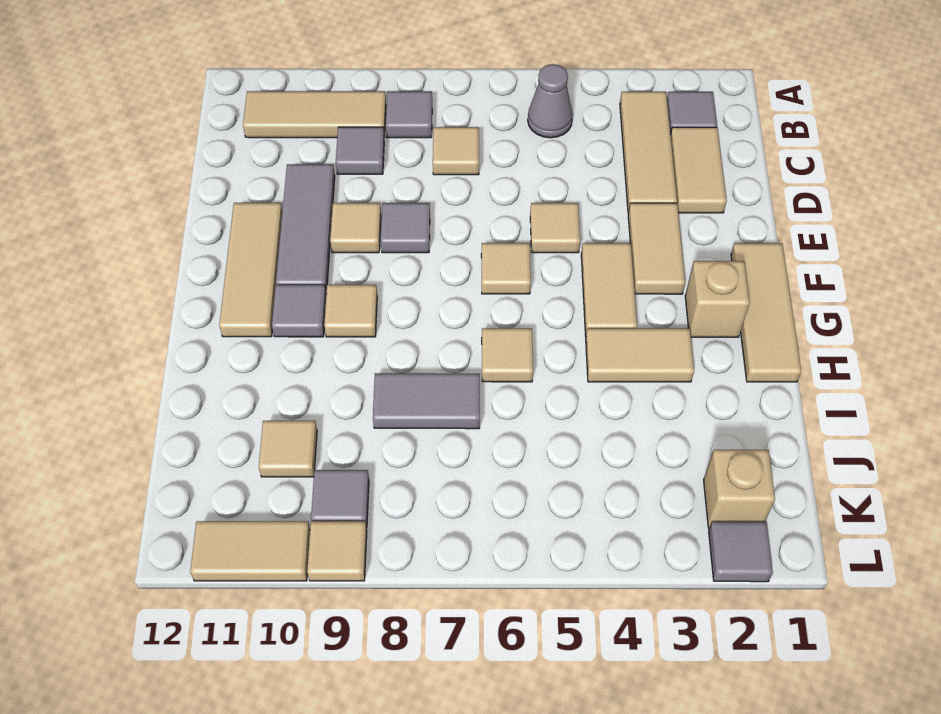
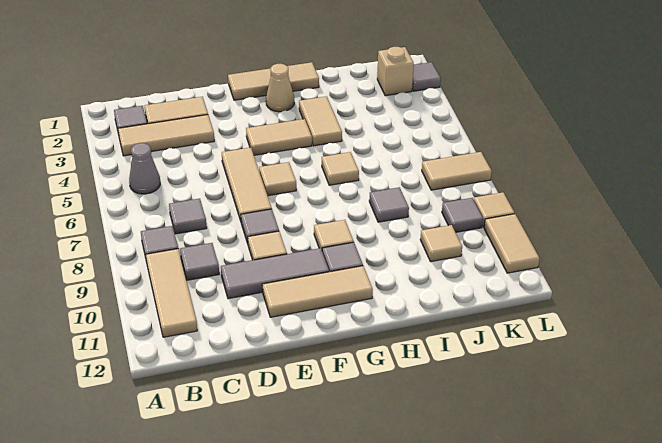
tan 1x1 tile [433,127,479,175] -> grey 1x1 tile [169,199,207,234]
tan 1x2 tile [628,203,685,294] -> tan 1x2 tile moved to [422,152,492,190]
tan 1x1 tile [530,203,580,253] -> tan 1x3 tile [222,147,272,221]
tan 1x1 brick [685,261,750,337] -> tan 1x1 cone [266,64,294,112]
grey 1x2 tile [373,373,480,429] -> grey 1x1 tile [369,187,409,222]

